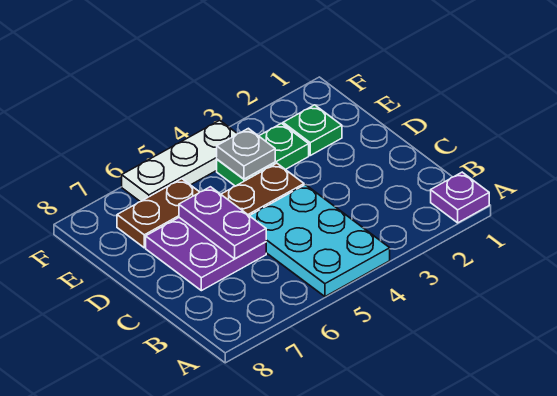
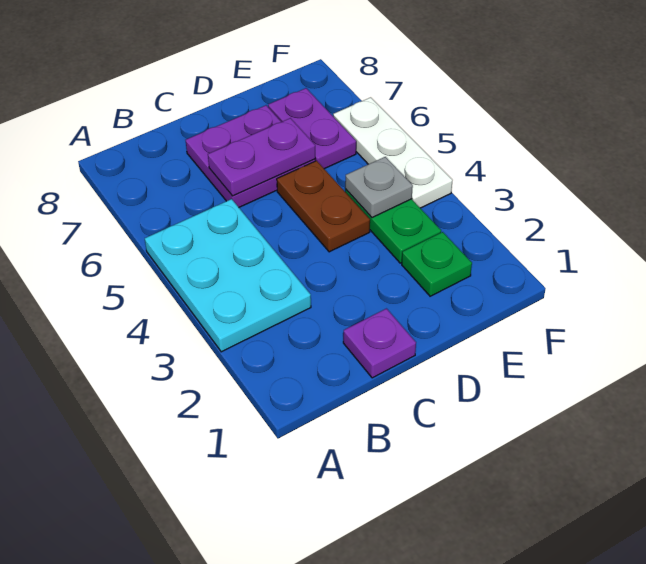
purple 1x1 plate [431,172,489,223] -> purple 1x1 plate moved to [343,309,416,378]
cyan 2x3 plate [250,185,390,296] -> cyan 2x3 plate turned to [145,199,311,352]
brown 1x2 plate [117,179,199,248] -> purple 1x2 plate [268,88,356,169]

